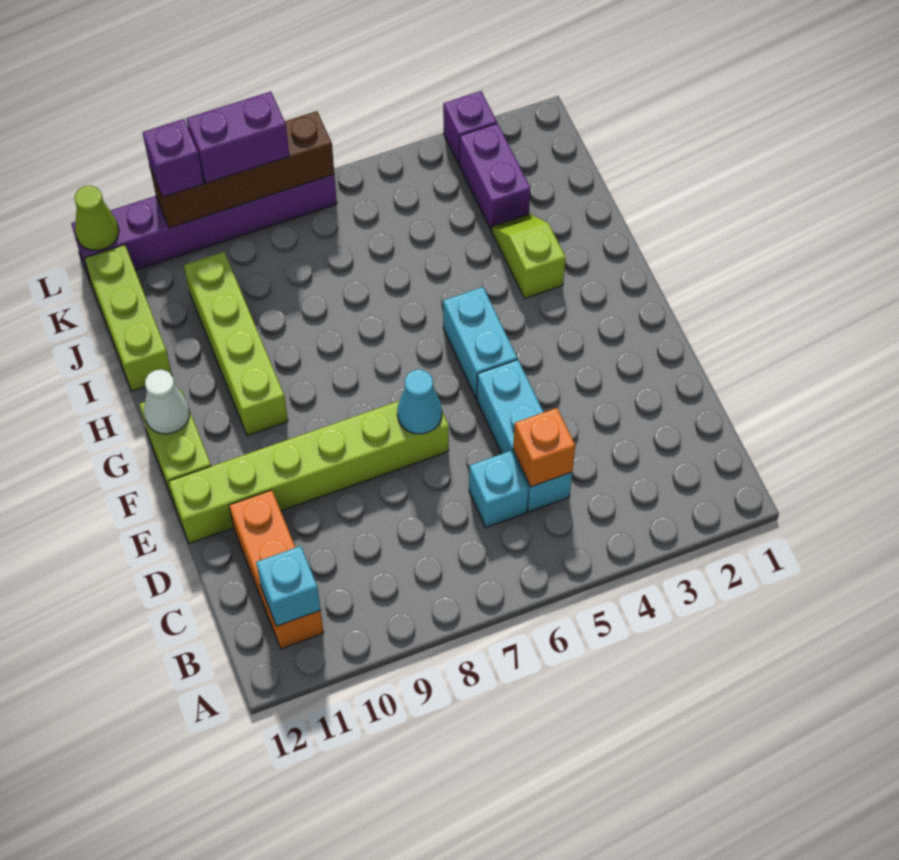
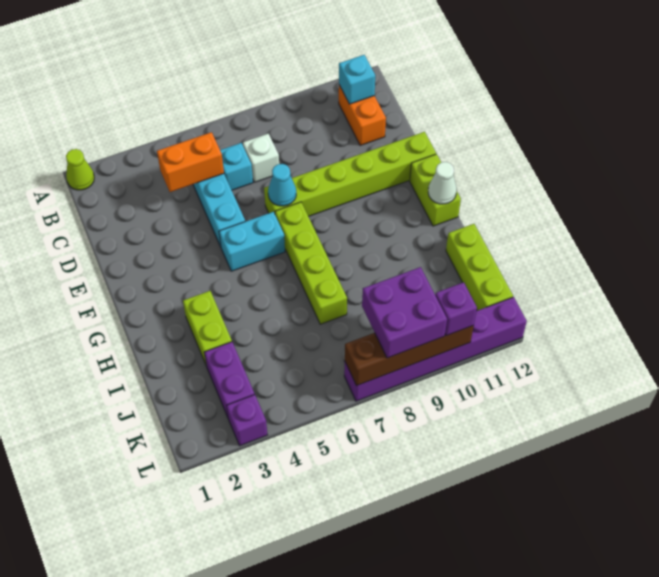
orange 1x3 brick [229,490,324,649] -> orange 1x2 brick [339,85,386,146]
orange 1x1 brick [513,408,575,487] -> orange 1x2 brick [157,132,224,192]
none -> white 1x1 brick [243,134,279,182]
cyan 1x2 brick [443,287,517,399] -> cyan 1x2 brick turned to [219,212,285,271]
lime 1x4 brick [184,252,288,436] -> lime 1x4 brick moved to [275,202,347,324]
lime 1x2 slope [492,214,566,298] -> lime 1x2 brick [183,291,232,366]
purple 1x2 brick [186,91,289,183] -> purple 2x2 brick [362,267,447,358]
lime 1x1 cone [75,186,119,250] -> lime 1x1 cone moved to [66,149,94,190]

